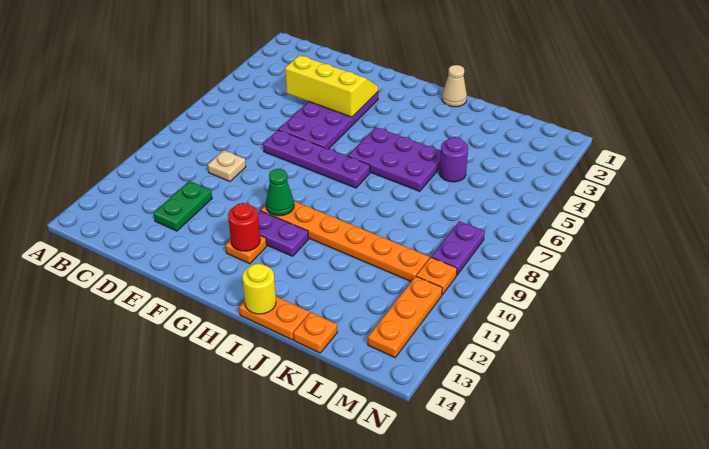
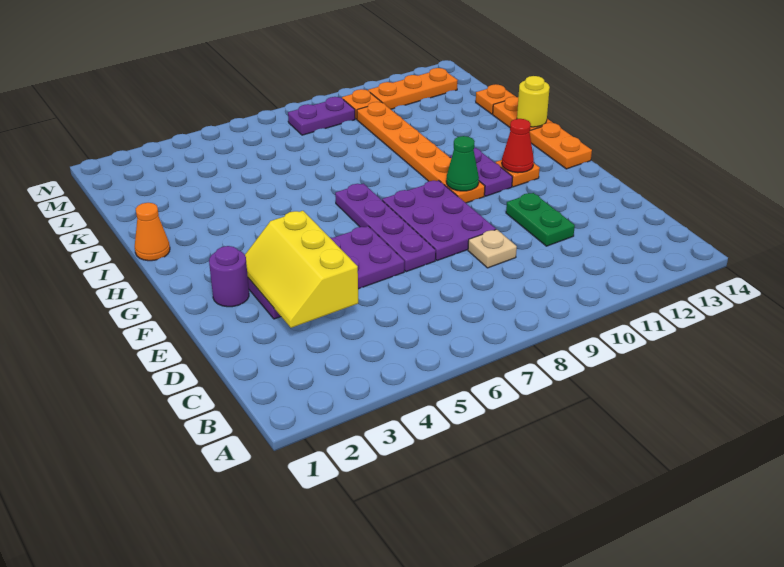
green 1x2 plate [153,181,212,231] -> green 1x2 plate turned to [506,193,575,246]
red 1x1 round brick [228,203,260,251] -> red 1x1 cone [502,119,534,173]
none -> orange 1x2 plate [529,123,592,169]
purple 2x3 plate [348,127,441,191] -> purple 2x3 plate moved to [382,180,496,261]
tan 1x1 cone [442,65,467,107] -> orange 1x1 cone [135,203,170,261]
purple 1x1 round brick [439,137,468,182] -> purple 1x1 round brick moved to [209,246,249,307]

